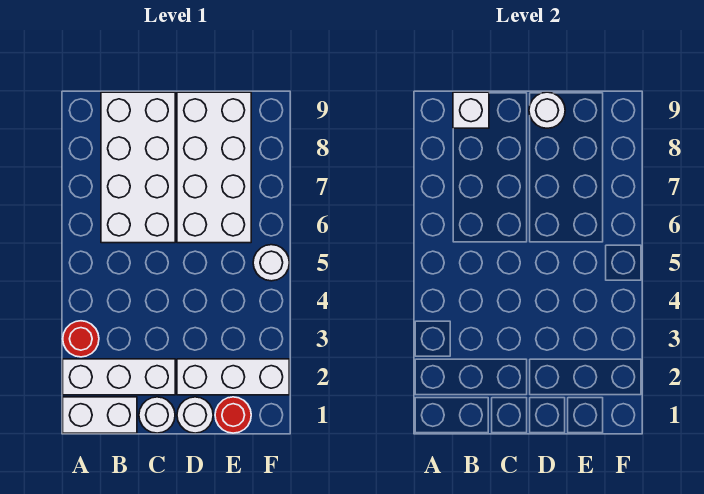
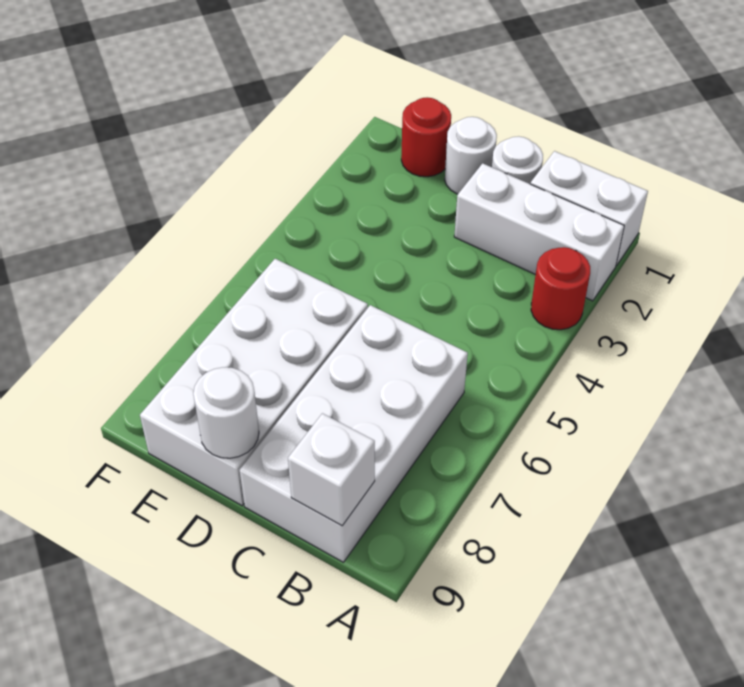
white 1x3 brick [177,359,289,395] -> none
white 1x1 round brick [253,245,289,281] -> none

